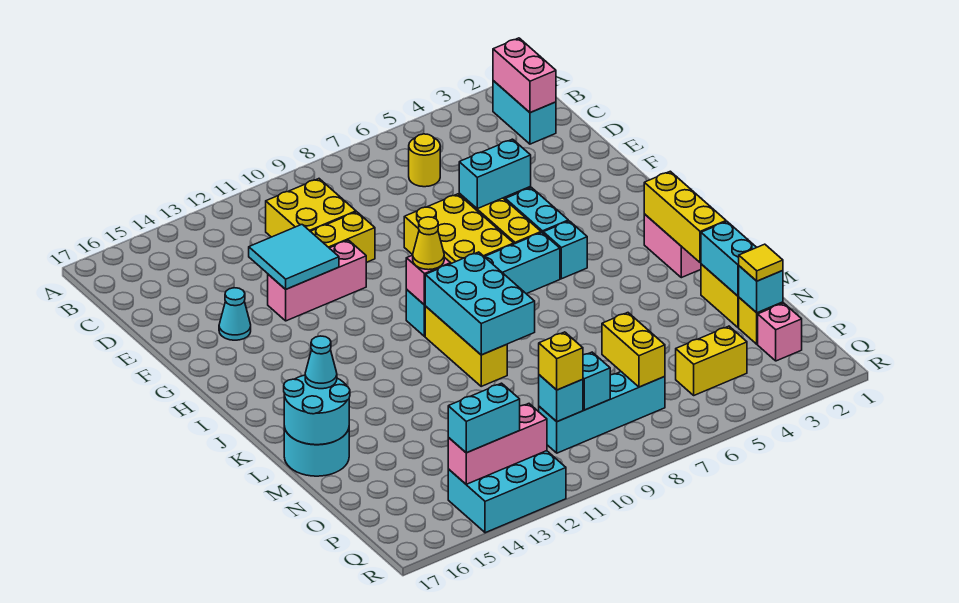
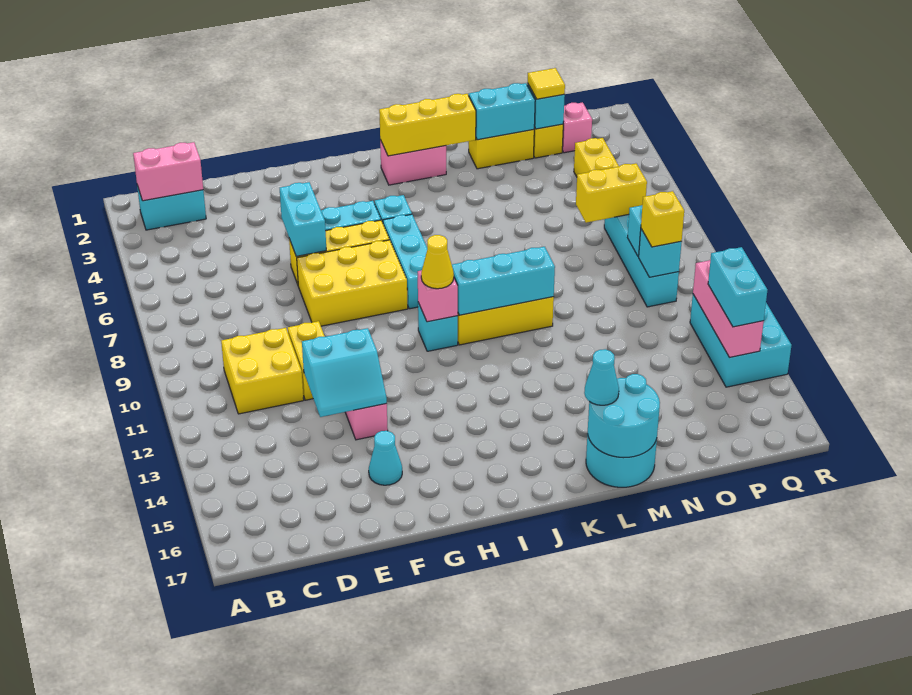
yellow 1x1 round brick [409,134,440,187] -> none
cyan 2x2 tile [249,225,339,289] -> cyan 2x2 slope [302,328,387,417]
cyan 2x3 brick [425,252,535,355] -> cyan 1x3 brick [452,247,555,315]

